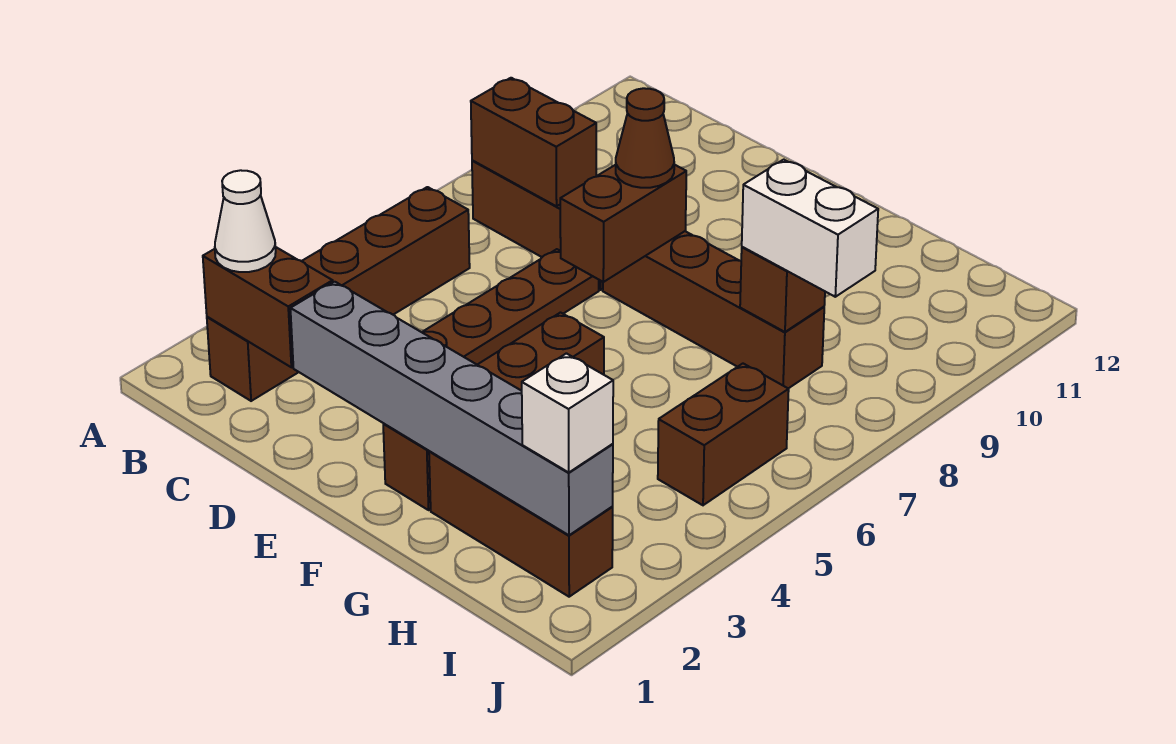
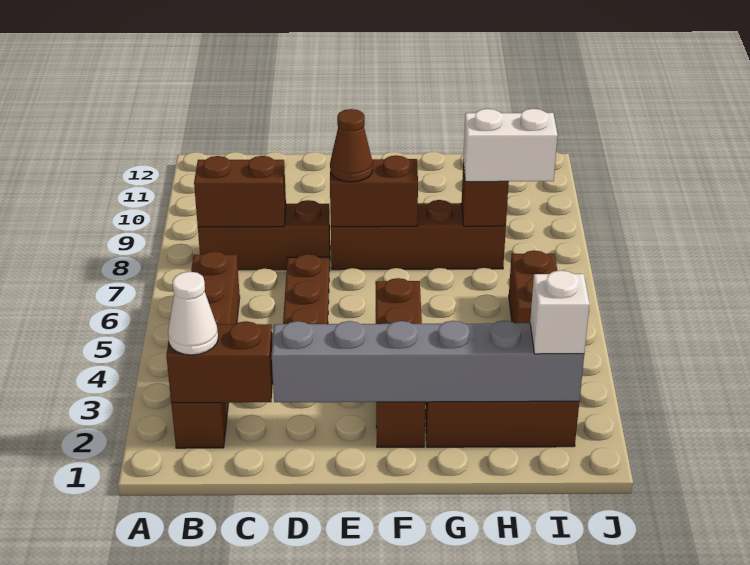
brown 1x2 brick [560,165,686,282] -> brown 1x2 brick turned to [330,155,418,227]

